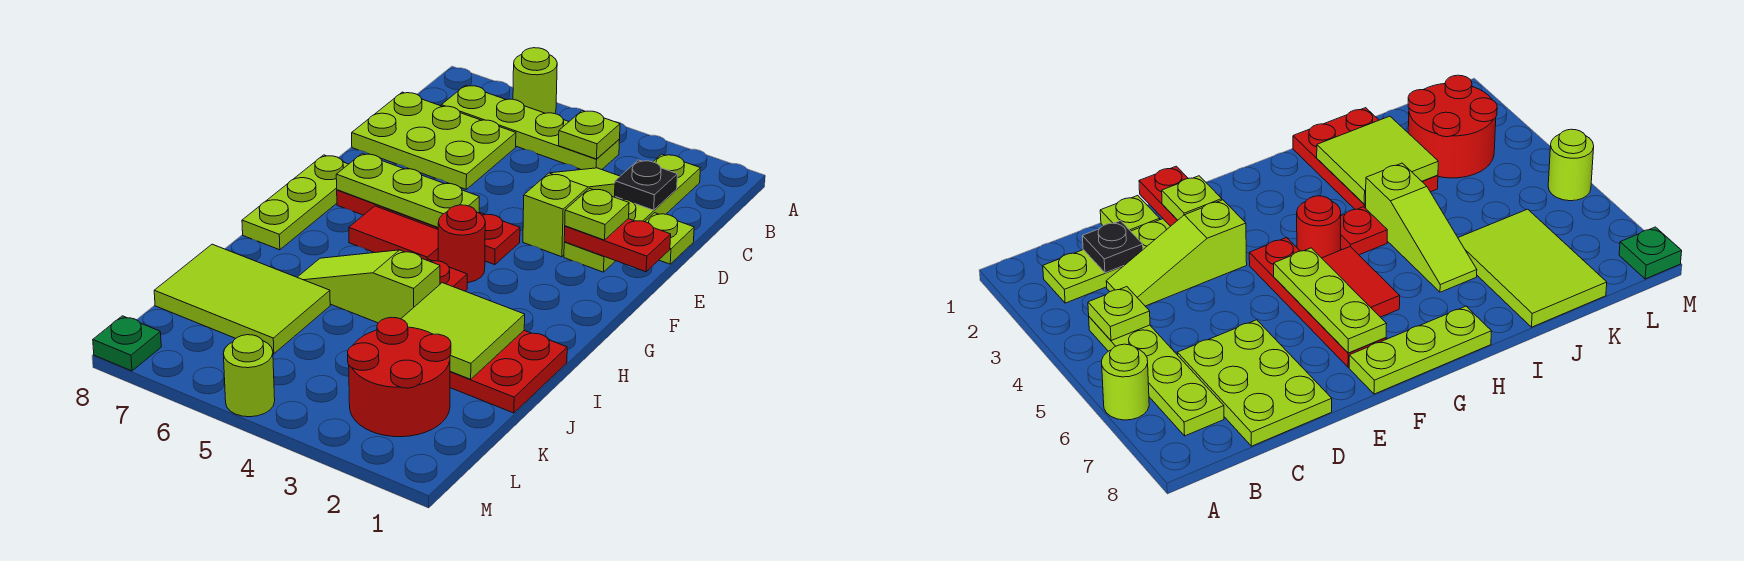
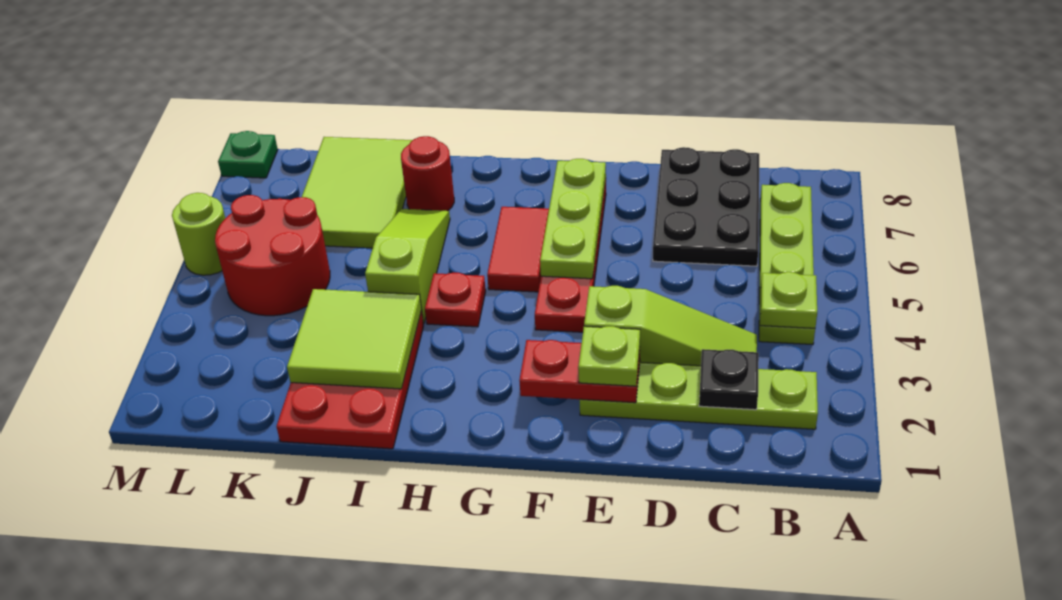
lime 1x1 round brick [513,48,557,114] -> none
lime 2x3 plate [352,92,516,189] -> black 2x3 plate [653,147,759,266]
lime 1x1 plate [645,213,694,264] -> none
red 1x2 plate [564,219,671,272] -> red 1x2 plate turned to [519,340,640,403]
lime 1x3 plate [242,155,348,250] -> none
red 1x1 round brick [438,205,485,283] -> red 1x1 round brick moved to [401,136,454,211]
red 2x2 round brick [348,318,451,437] -> red 2x2 round brick moved to [215,195,330,316]

